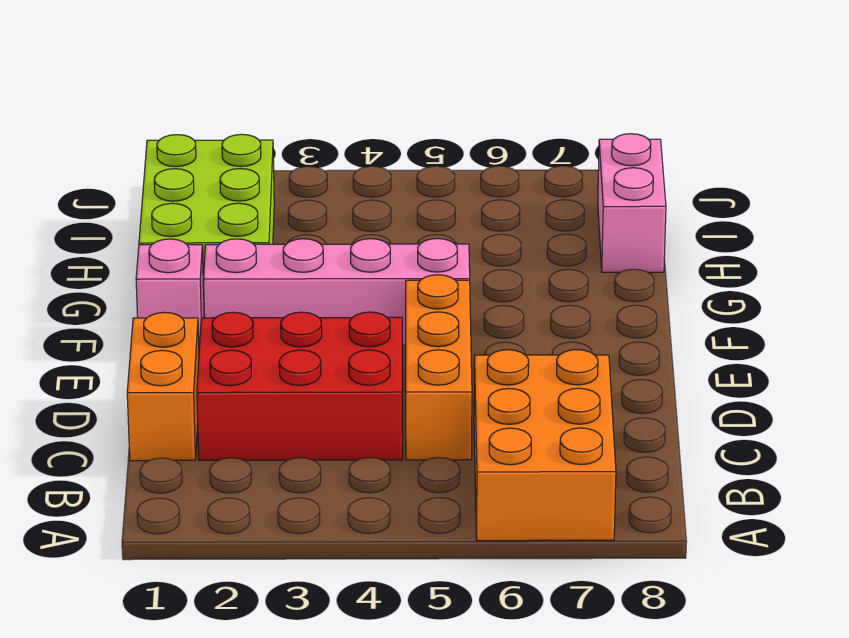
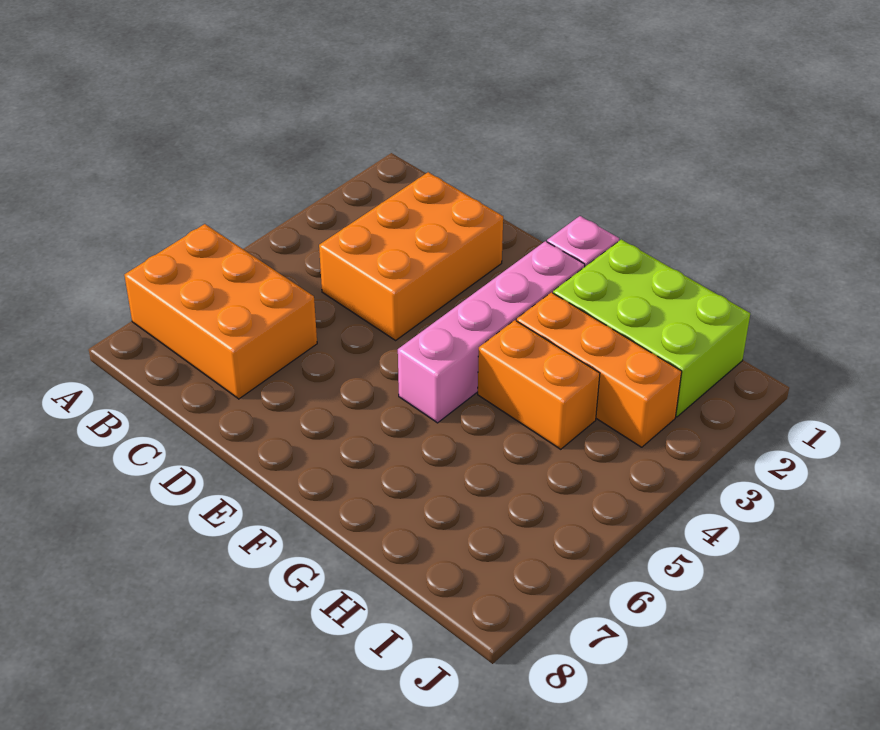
orange 1x2 brick [127,312,199,461] -> orange 1x2 brick moved to [478,320,600,449]
red 2x3 brick [197,312,403,460] -> orange 2x3 brick [319,172,503,340]
orange 1x3 brick [406,275,472,460] -> orange 1x3 brick moved to [516,292,682,447]
pink 1x2 brick [598,134,666,272] -> none

